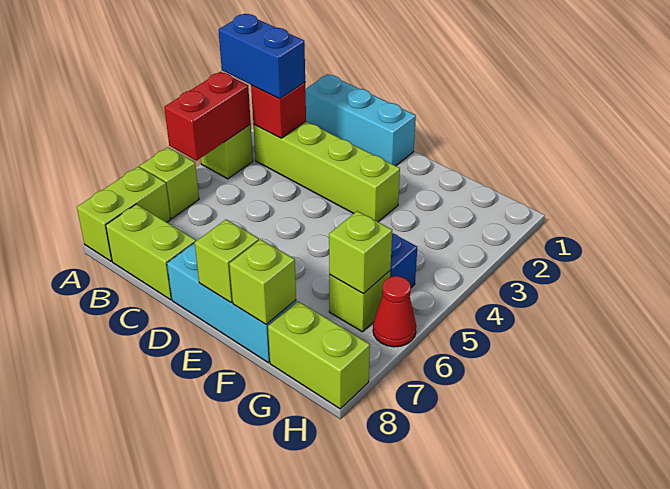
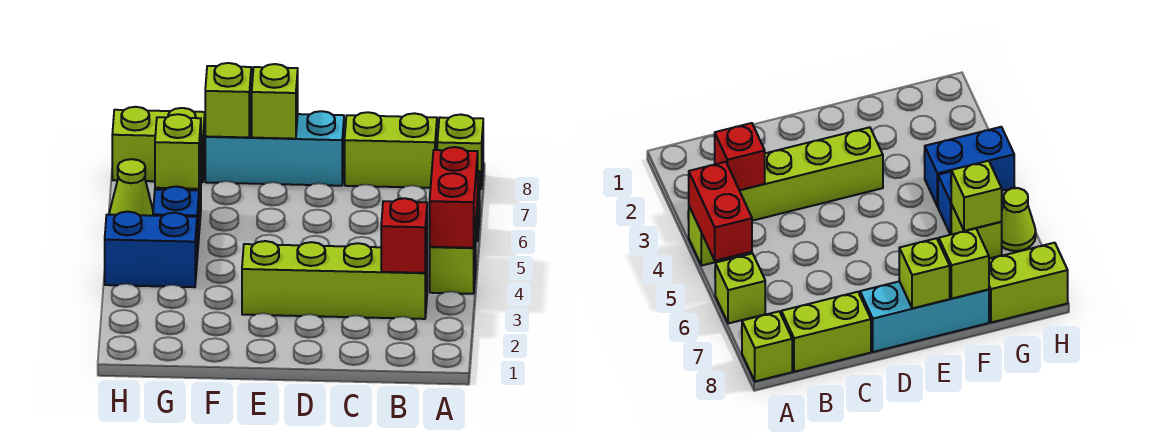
blue 1x2 brick [218,14,305,99] -> blue 1x2 brick moved to [105,212,197,287]
lime 1x2 brick [77,167,171,261] -> lime 1x1 brick [437,115,483,189]
cyan 1x3 brick [305,74,416,166] -> none
red 1x1 cone [373,276,416,347] -> lime 1x1 cone [109,159,153,216]

